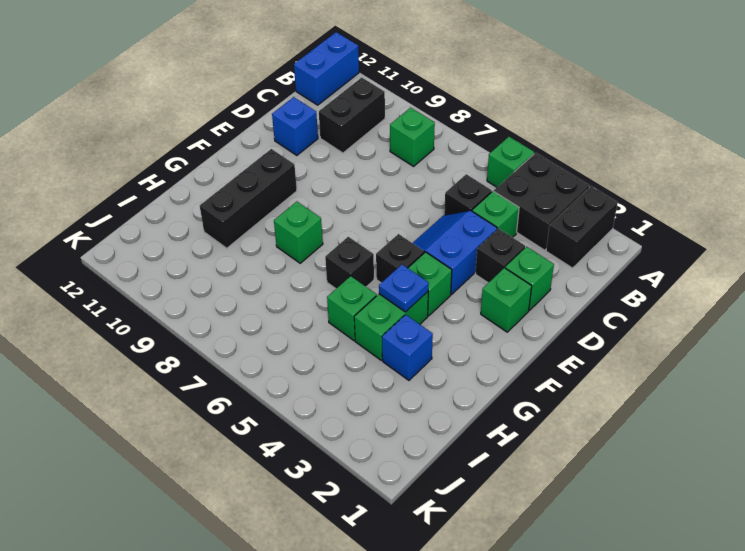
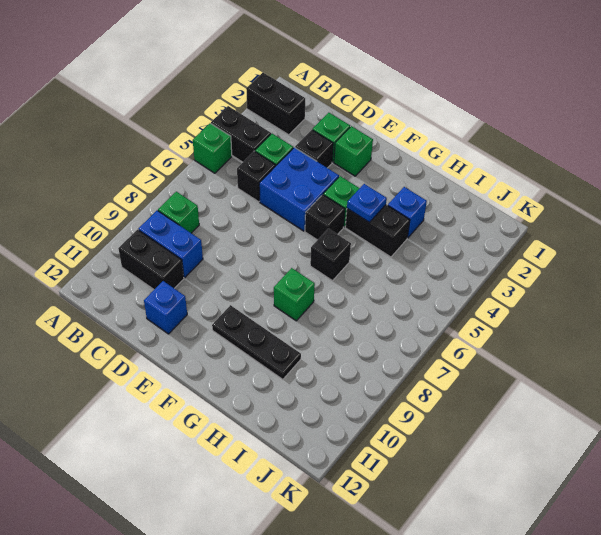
black 2x2 brick [494,153,589,250] -> black 1x2 brick [211,106,271,162]
blue 1x2 brick [294,32,359,105] -> blue 1x2 brick moved to [138,211,203,278]
blue 2x2 slope [413,210,497,294] -> blue 2x2 brick [259,147,339,231]
black 1x3 brick [200,149,297,248] -> black 1x3 plate [212,305,301,379]
green 1x2 brick [354,292,428,360] -> black 1x2 brick [345,205,410,257]
green 1x1 brick [327,276,377,341] -> none

